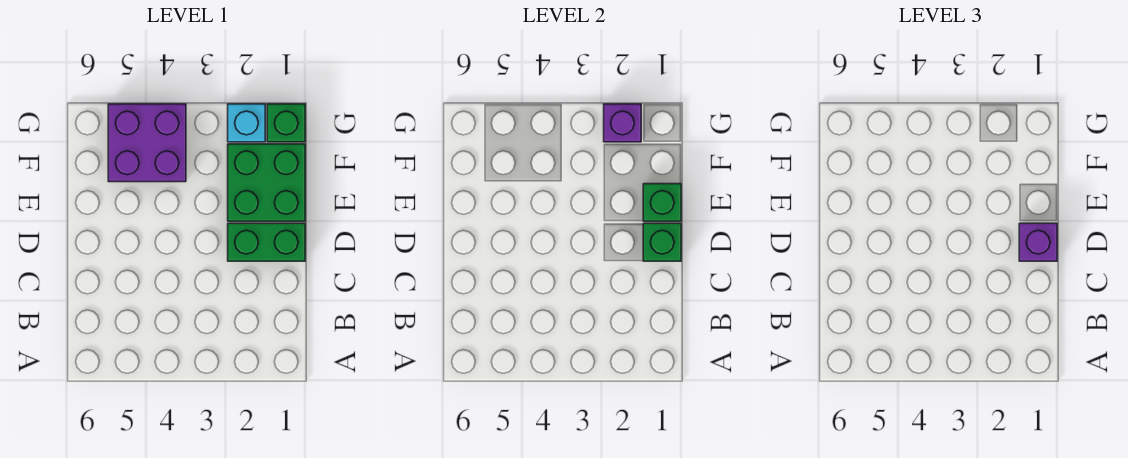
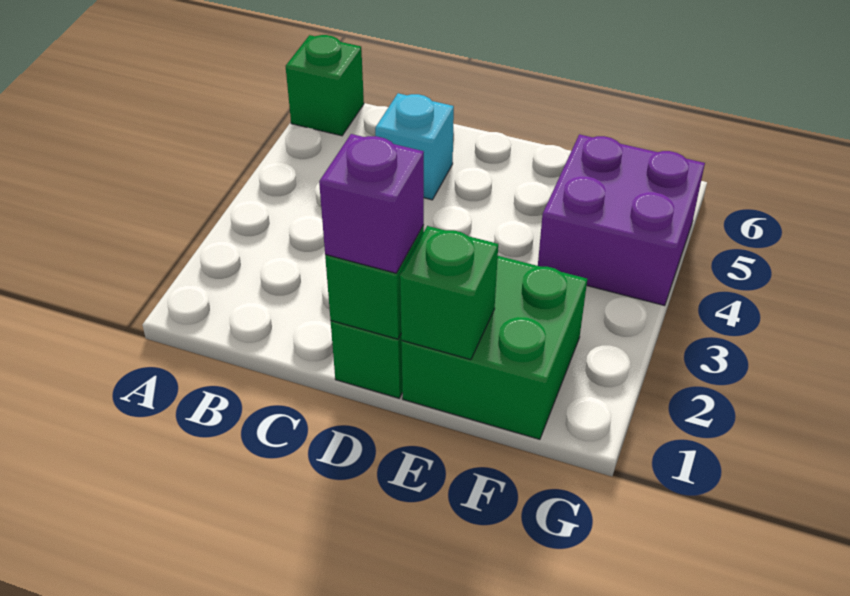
green 1x1 brick [267,104,305,142] -> green 1x1 brick moved to [286,35,364,136]
cyan 1x1 brick [228,104,265,142] -> cyan 1x1 brick moved to [375,93,454,200]
purple 1x1 brick [604,104,641,142] -> none

